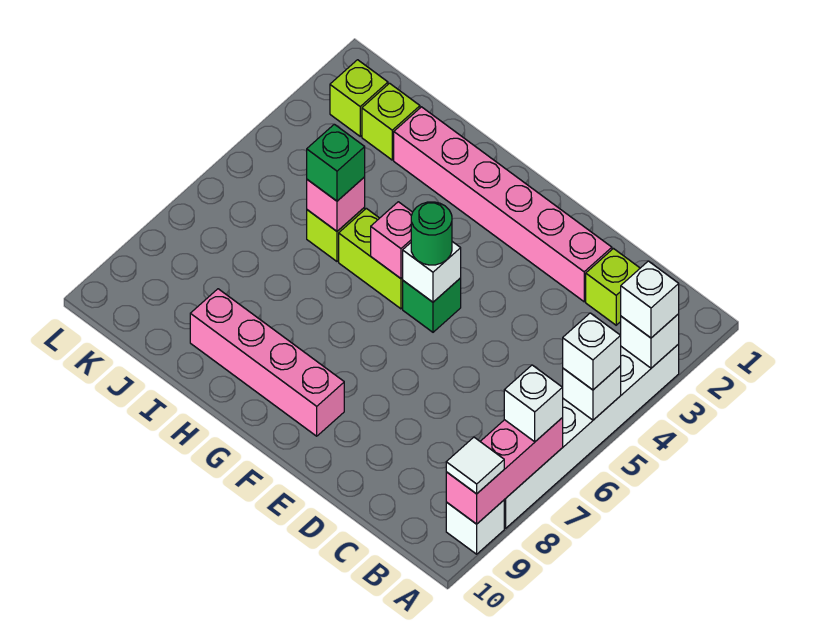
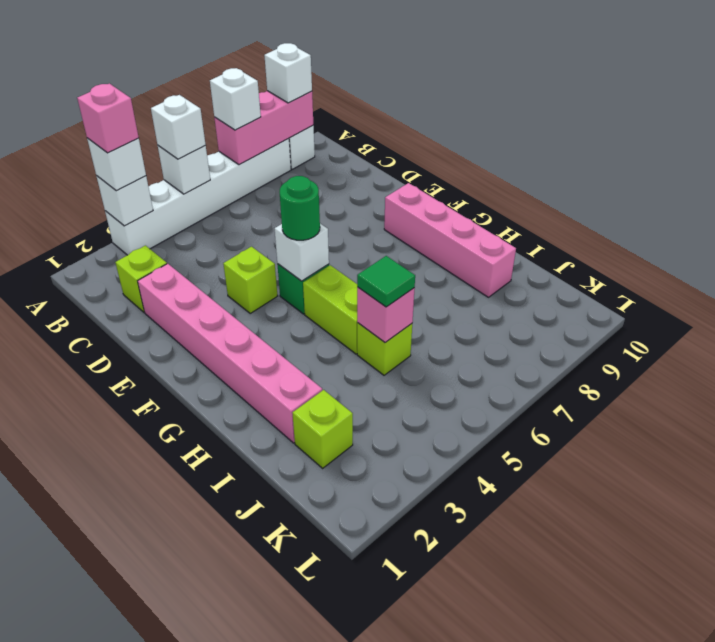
white 1x1 tile [446,437,504,494] -> white 1x1 brick [264,43,312,103]
pink 1x1 brick [371,202,413,278] -> pink 1x1 brick moved to [77,83,139,153]
green 1x1 brick [307,124,365,201] -> green 1x1 tile [357,256,415,307]
lime 1x1 brick [330,60,388,136] -> lime 1x1 brick moved to [223,247,277,313]

